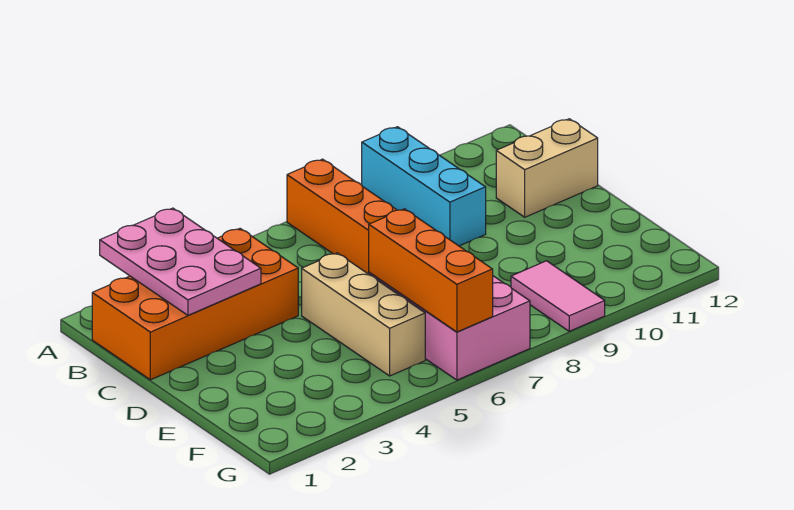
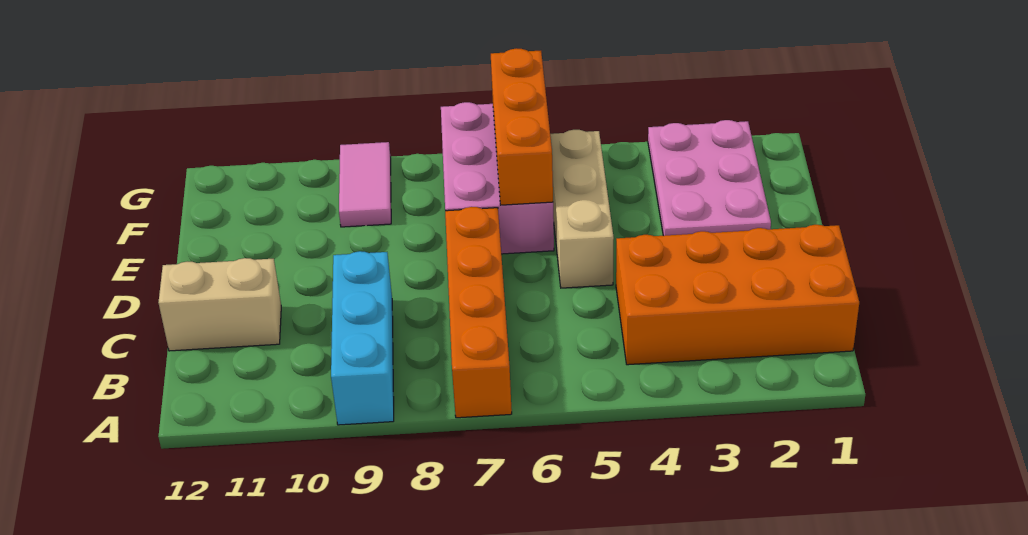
pink 2x3 plate [100,208,261,315] -> pink 2x3 plate moved to [648,120,771,236]

